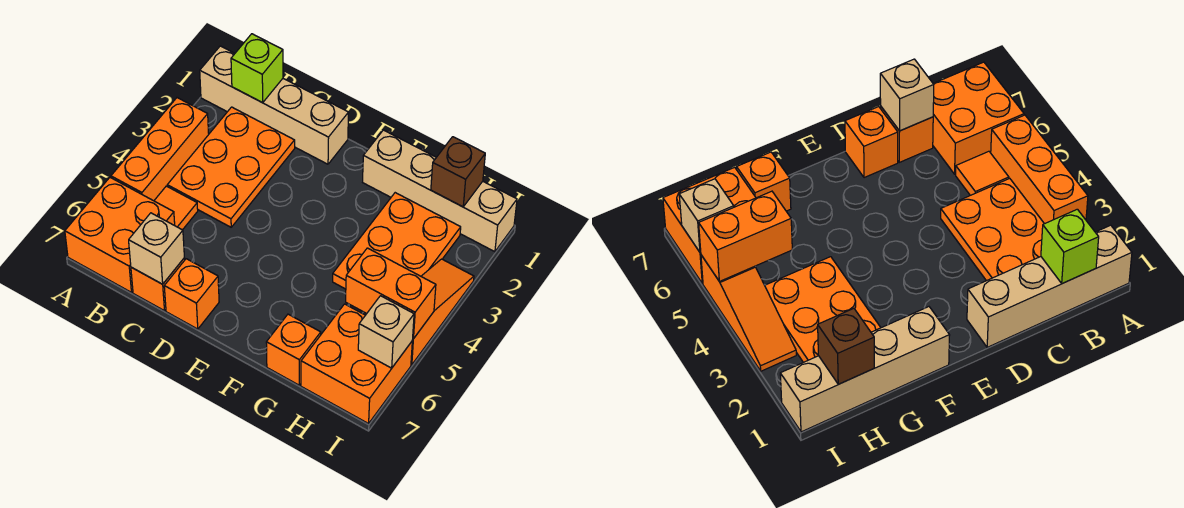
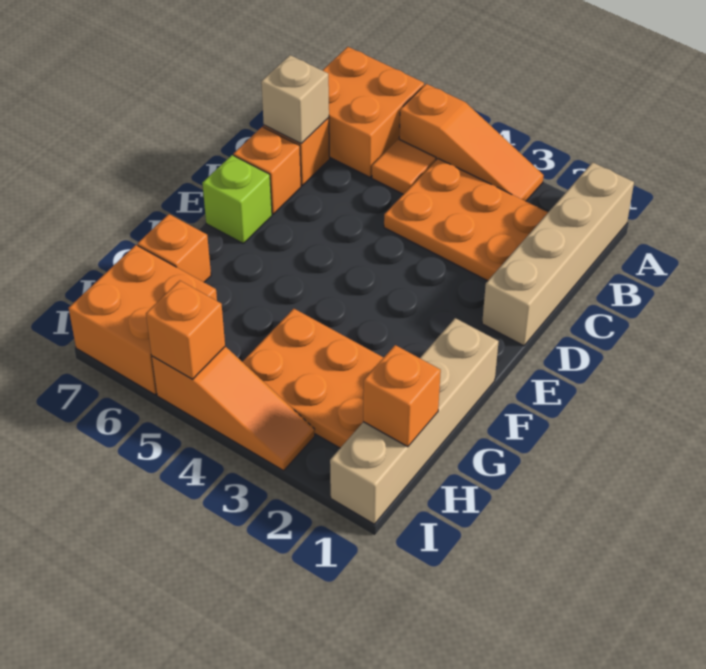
orange 1x3 brick [111,98,209,201] -> orange 1x3 slope [399,84,544,201]
lime 1x1 brick [231,34,283,103] -> lime 1x1 brick moved to [203,155,272,243]
brown 1x1 brick [431,137,485,207] -> orange 1x1 brick [363,345,441,447]
orange 1x2 brick [346,248,436,339] -> orange 1x1 brick [146,281,225,379]
tan 1x1 brick [358,296,414,368] -> none

